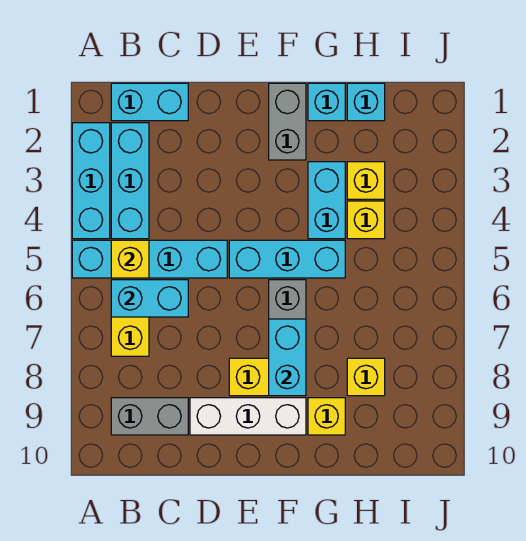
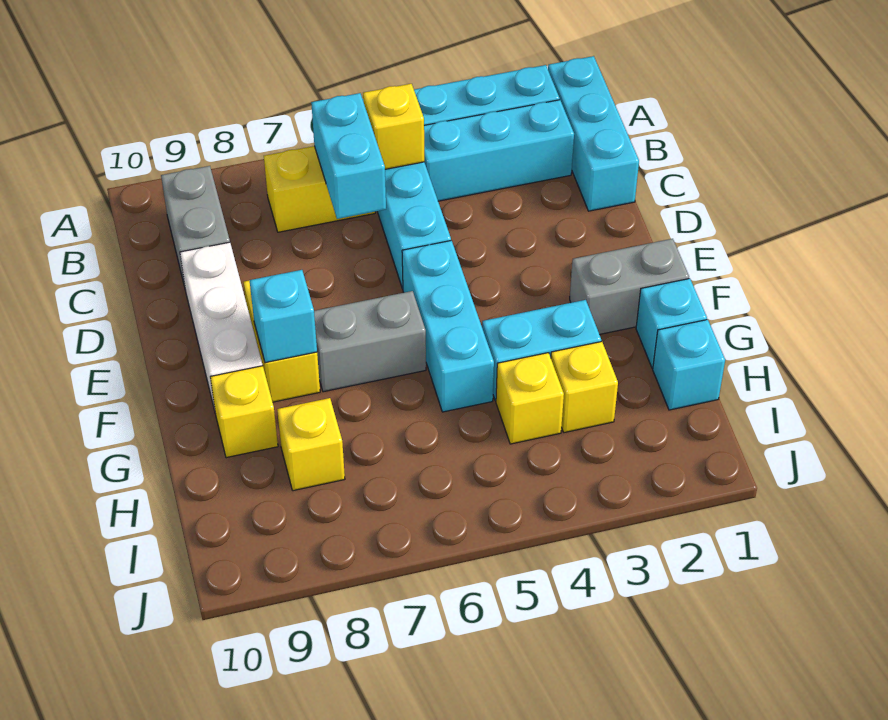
cyan 1x2 brick [111,83,188,121] -> cyan 1x3 brick [548,56,639,211]
cyan 1x2 brick [269,319,306,396] -> cyan 1x1 brick [250,270,317,363]

